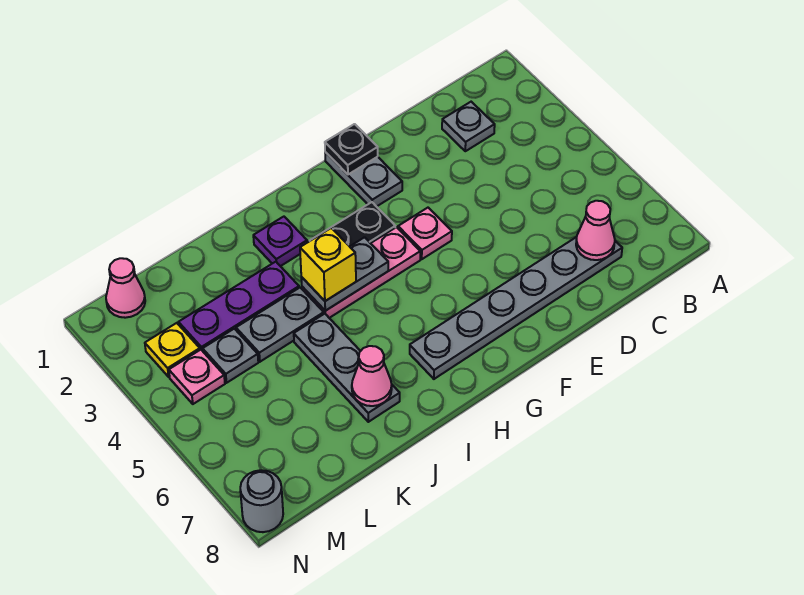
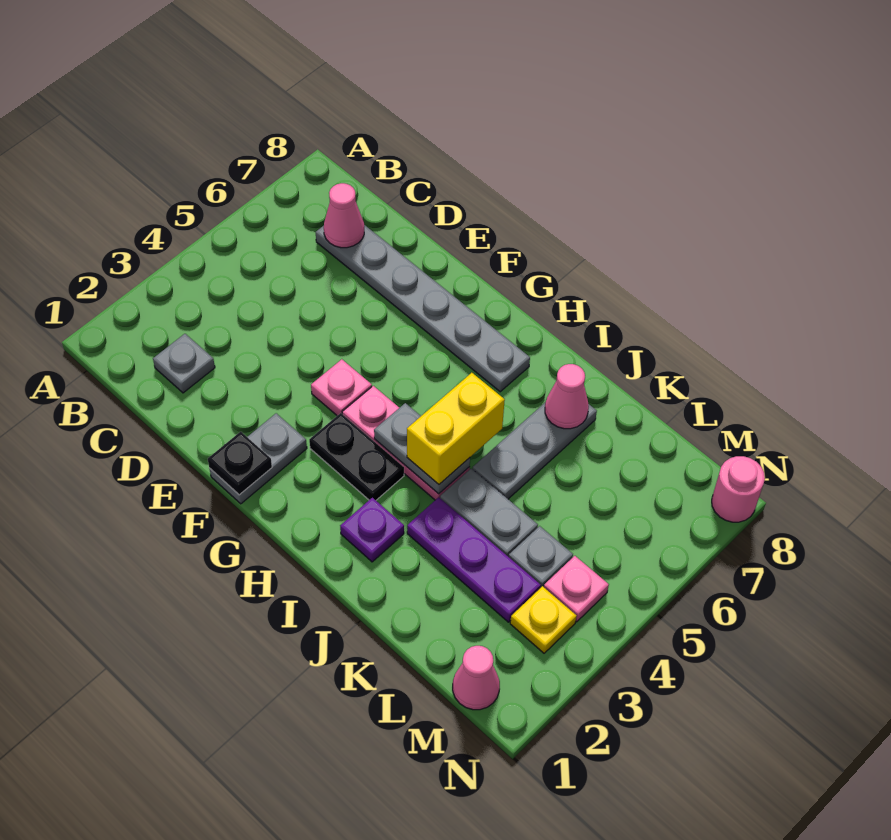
yellow 1x1 brick [300,228,356,301] -> yellow 1x2 brick [407,373,505,484]
grey 1x1 round brick [240,470,283,532] -> pink 1x1 round brick [712,456,765,522]

